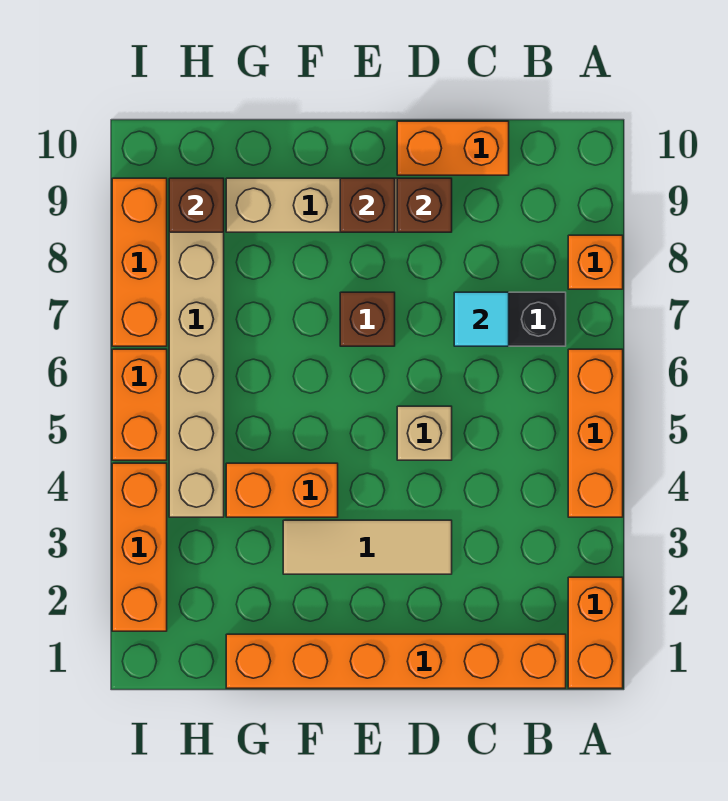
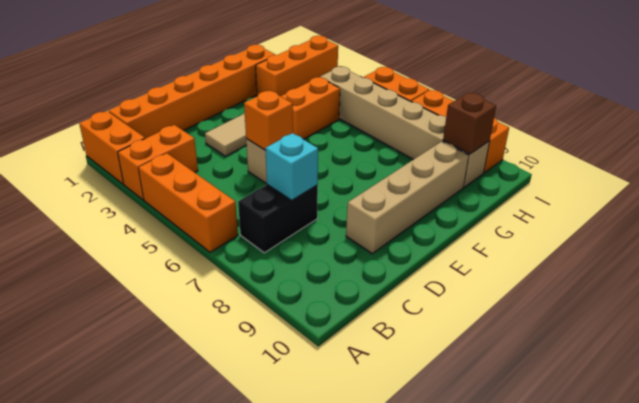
orange 1x1 brick [568,235,623,289] -> orange 1x1 brick moved to [244,91,293,150]
cyan 1x1 tile [454,292,509,346] -> cyan 1x1 brick [265,133,318,200]
orange 1x2 brick [397,121,509,175] -> orange 1x2 brick moved to [118,125,198,200]
brown 1x1 brick [397,178,452,232] -> none
brown 1x1 brick [340,292,395,346] -> none
brown 1x1 brick [340,178,395,232] -> none
orange 1x3 brick [112,463,167,631] -> orange 1x3 brick turned to [256,36,338,96]

